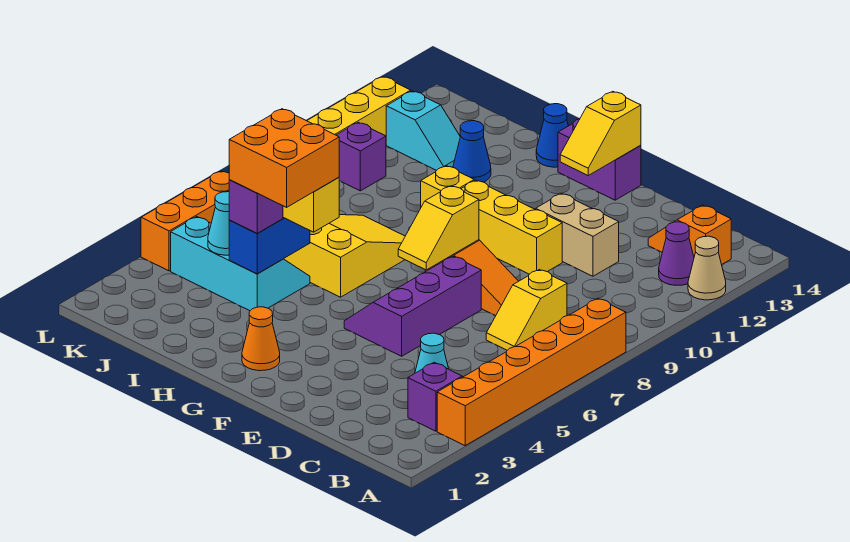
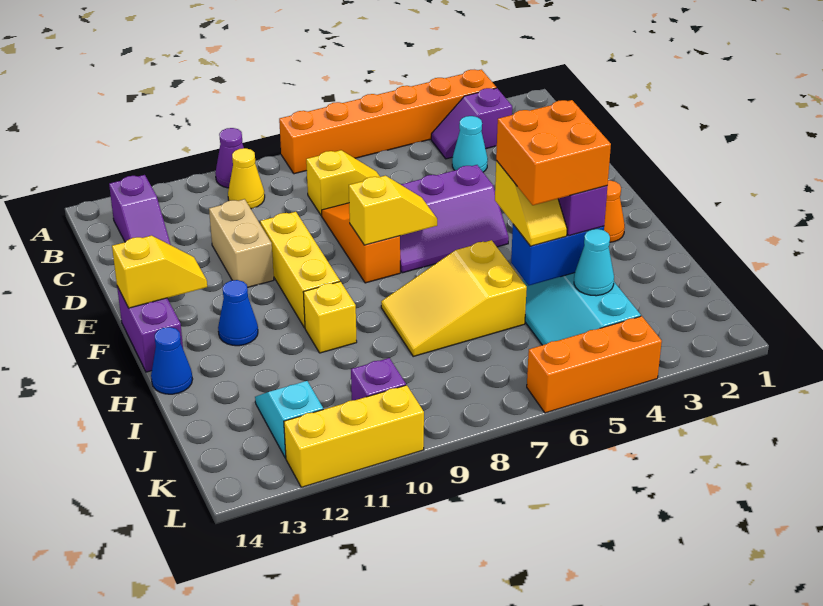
tan 1x1 cone [688,236,726,300] -> none
none -> yellow 1x1 cone [228,148,265,209]
purple 1x1 cone [659,222,694,285] -> purple 1x1 cone moved to [215,128,244,188]
orange 1x2 slope [648,205,731,265] -> purple 1x2 slope [109,175,171,245]
blue 1x1 cone [453,121,491,182] -> blue 1x1 cone moved to [218,280,258,346]

